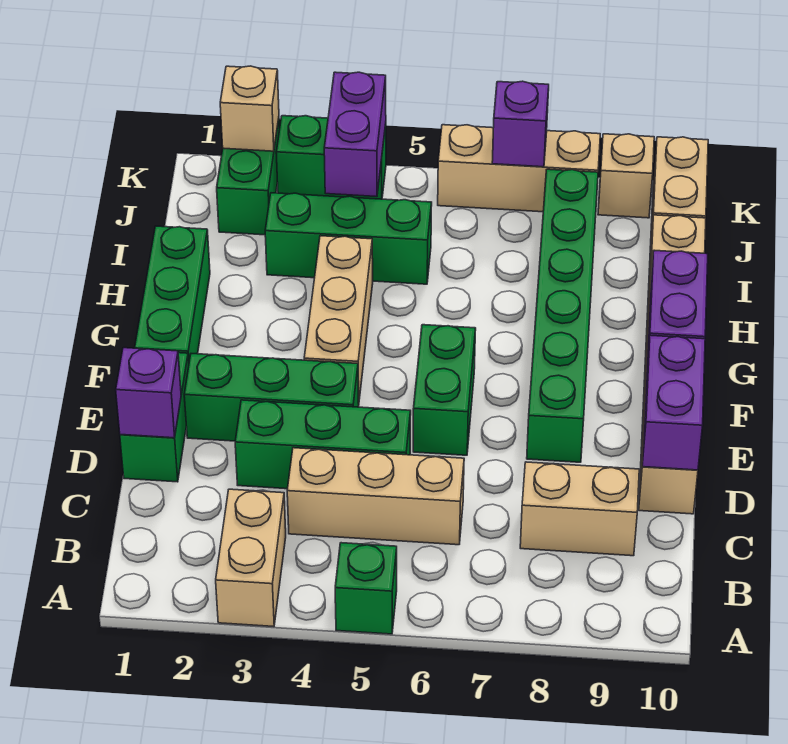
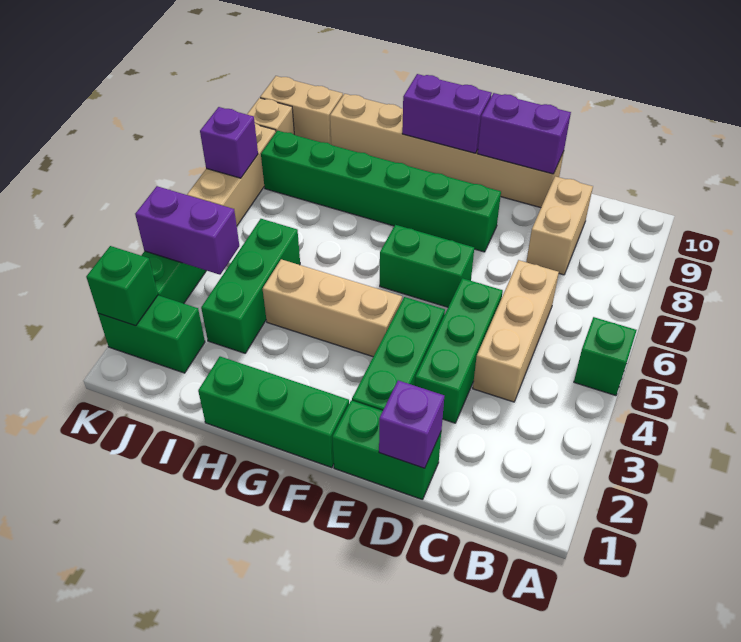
tan 1x2 brick [216,489,286,627] -> none
tan 1x1 brick [220,66,279,151] -> green 1x1 brick [86,246,158,326]

